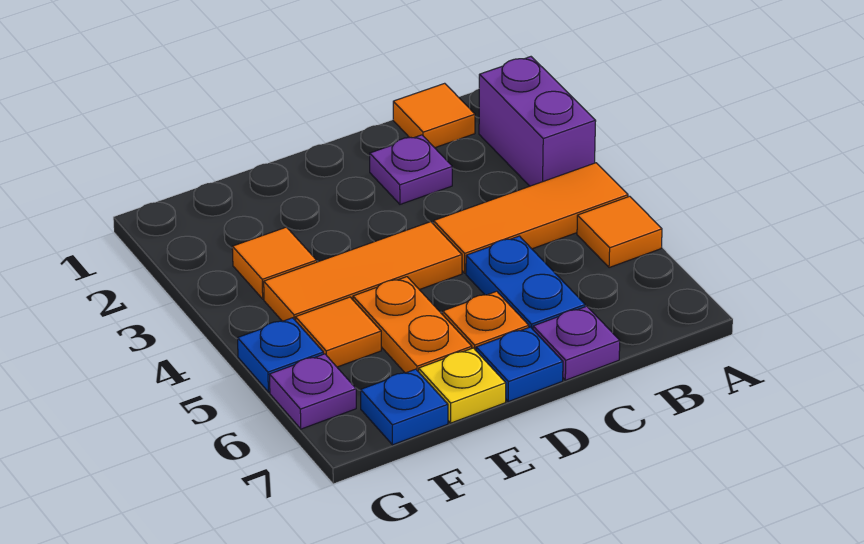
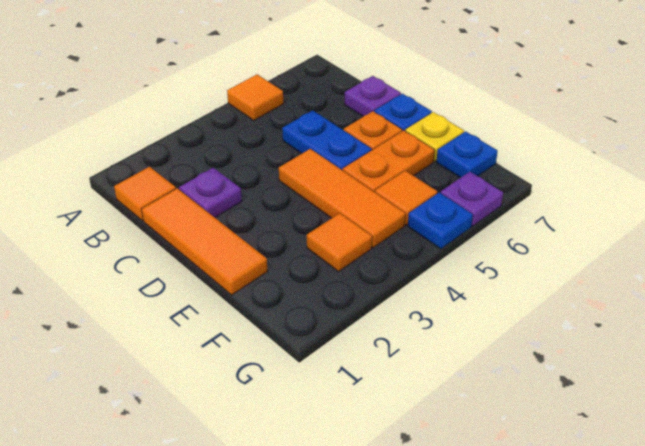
purple 1x2 brick [479,57,596,186] -> none
orange 1x3 tile [434,163,628,273] -> orange 1x3 tile moved to [142,188,268,295]
blue 1x2 plate [466,236,585,329] -> blue 1x2 plate turned to [282,110,372,170]

